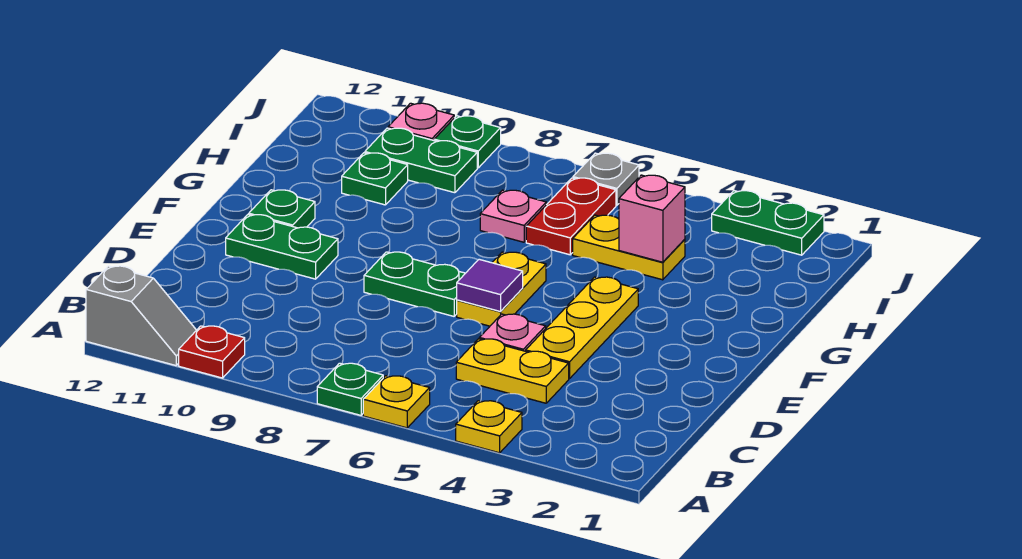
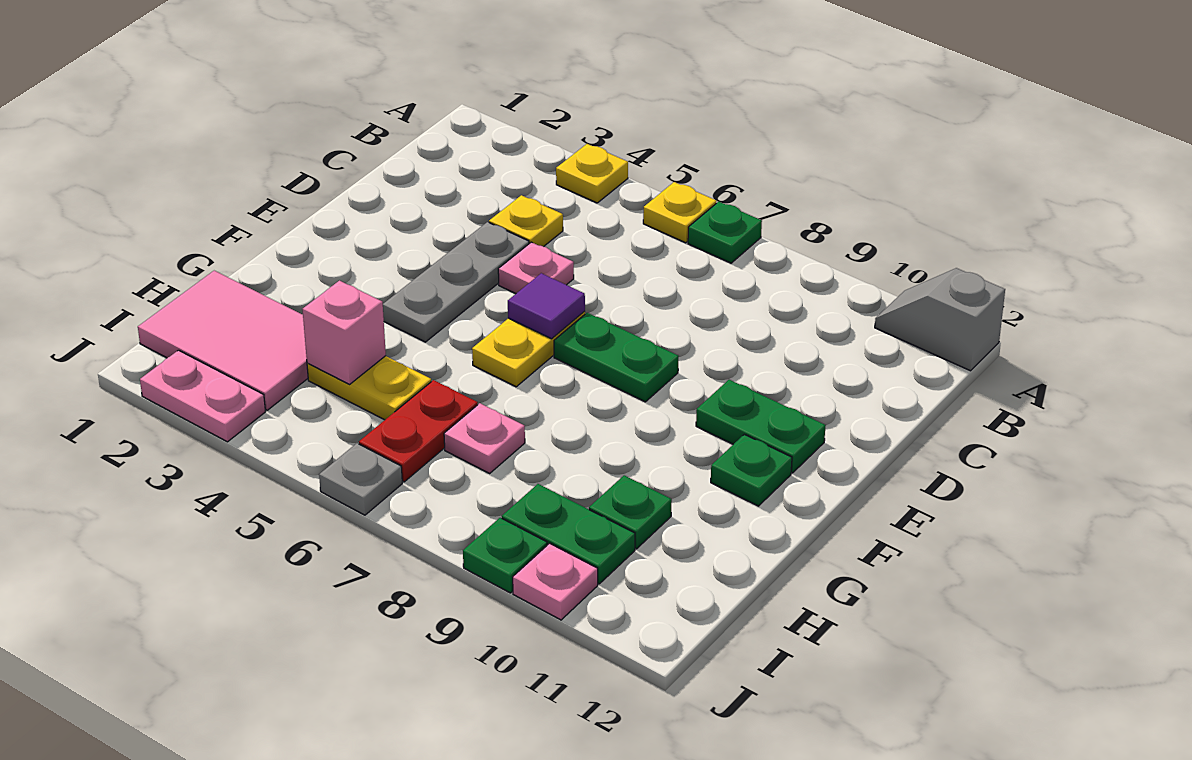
red 1x1 plate [179,326,245,378] -> none
yellow 1x2 plate [456,339,569,403] -> yellow 1x1 plate [489,195,563,247]
yellow 1x3 plate [526,277,638,379] -> grey 1x3 plate [383,222,529,342]
none -> pink 2x3 tile [138,271,308,410]
green 1x2 plate [712,191,824,255] -> pink 1x2 plate [140,350,265,442]

